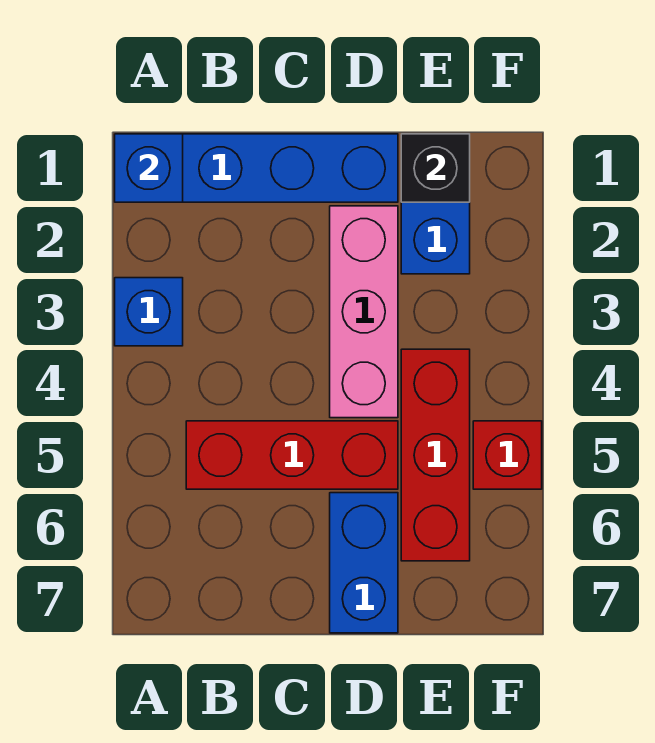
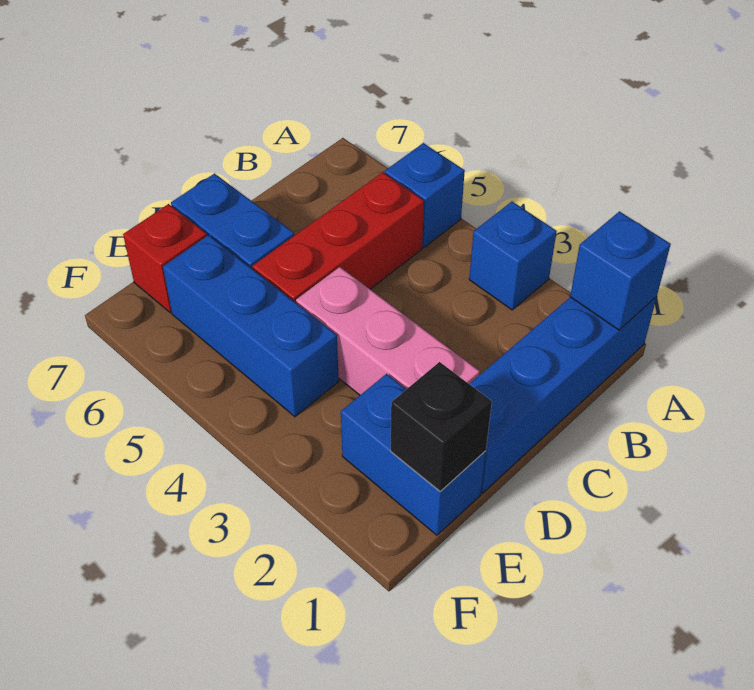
none -> blue 1x1 brick [385,143,465,247]
red 1x3 brick [401,349,470,561] -> blue 1x3 brick [163,235,339,417]
red 1x1 brick [473,421,542,489] -> red 1x1 brick moved to [123,204,207,313]

